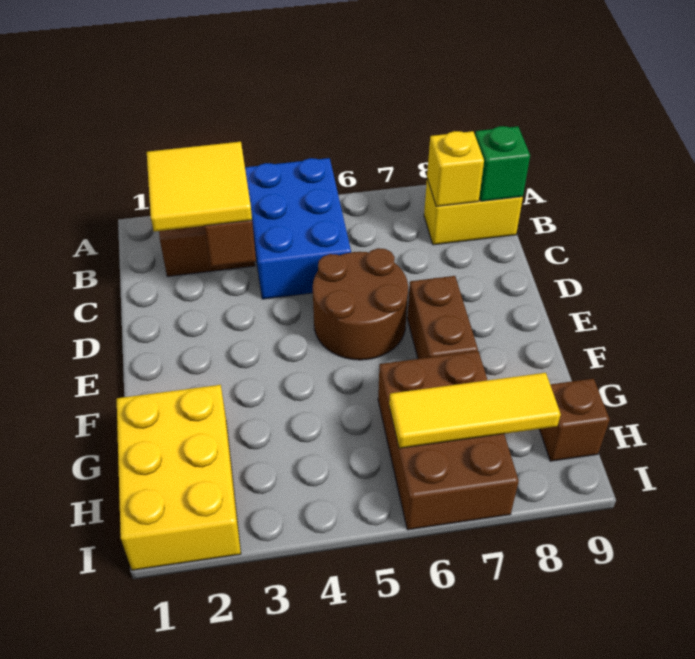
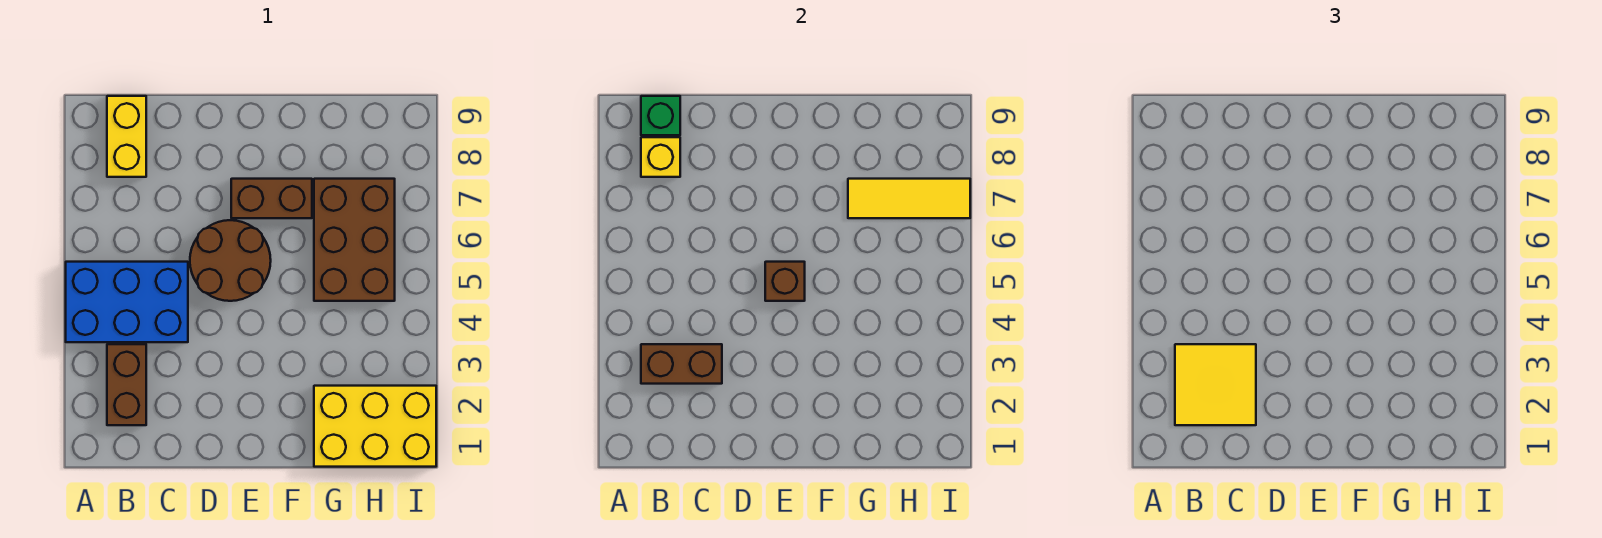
brown 2x3 brick [378,351,519,530] -> brown 2x3 brick turned to [314,179,395,301]
yellow 1x3 tile [389,373,561,448] -> yellow 1x3 tile turned to [848,179,970,218]
brown 1x1 brick [539,379,610,461] -> brown 1x1 brick moved to [765,262,805,301]

